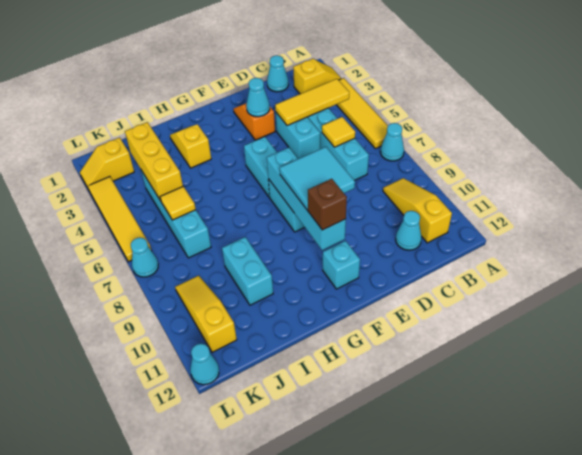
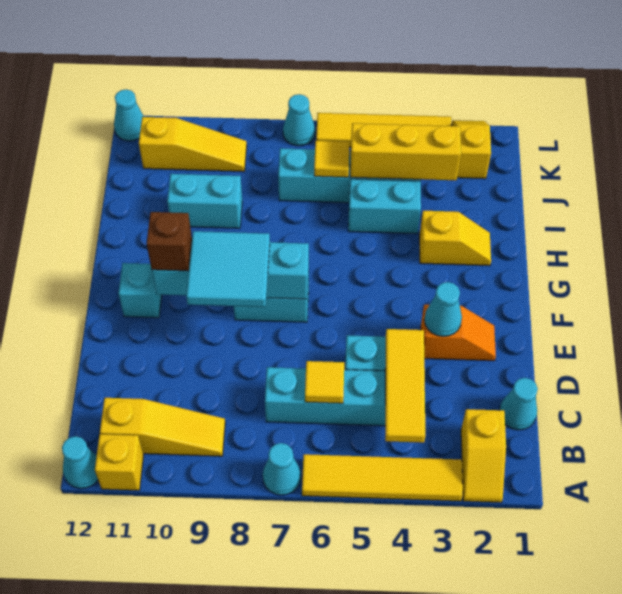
none -> yellow 1x1 brick [95,434,144,490]
cyan 1x1 cone [396,211,422,250] -> cyan 1x1 cone moved to [62,436,98,489]
cyan 1x2 brick [244,137,277,197] -> cyan 1x2 brick moved to [348,179,421,234]

